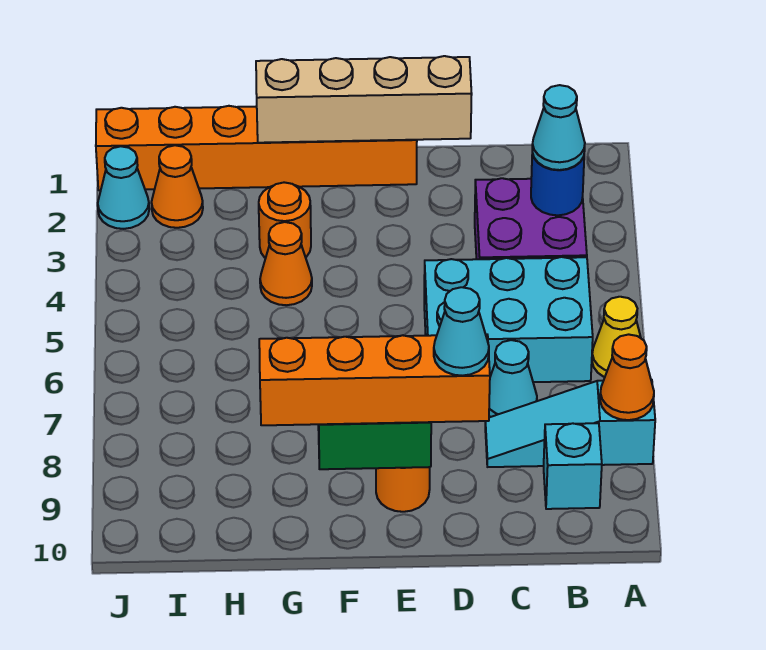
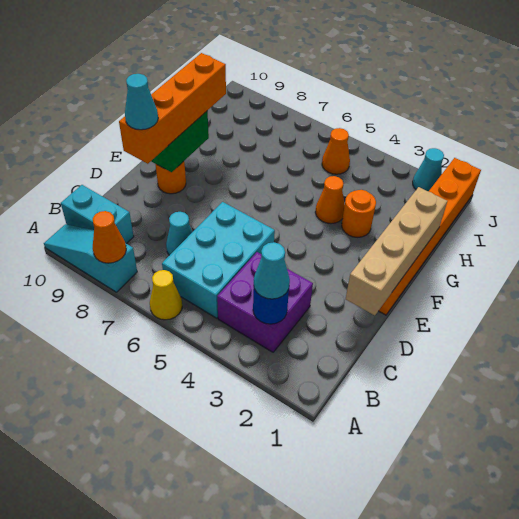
cyan 1x3 slope [485,380,655,467] -> cyan 1x3 slope turned to [44,224,137,292]
cyan 1x1 brick [544,423,602,509] -> cyan 1x2 brick [61,185,134,244]
orange 1x1 cone [151,145,203,228] -> orange 1x1 cone moved to [322,128,350,174]

